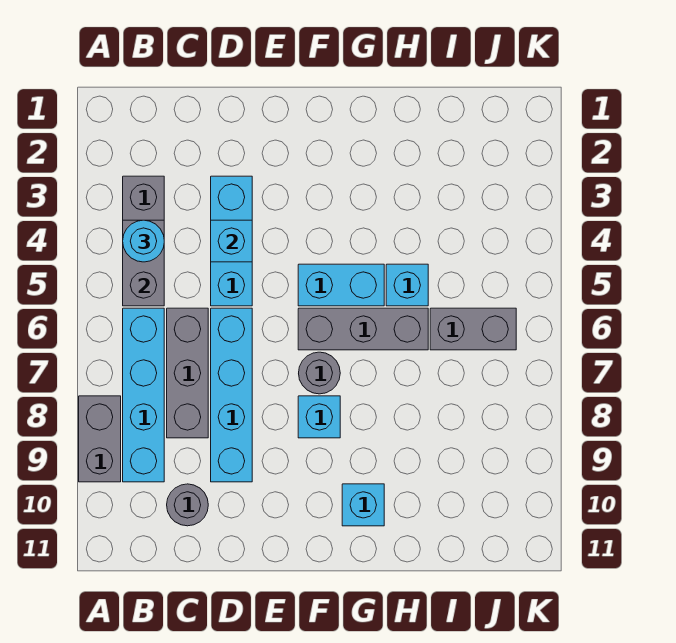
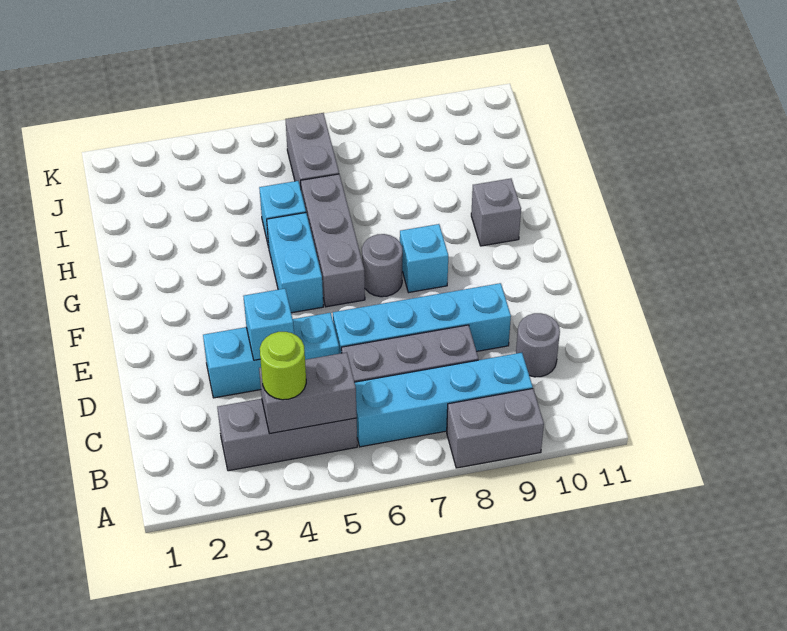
cyan 1x1 round brick [123,220,164,262] -> lime 1x1 round brick [260,332,306,400]
cyan 1x1 brick [342,484,384,526] -> grey 1x1 brick [471,179,521,246]

